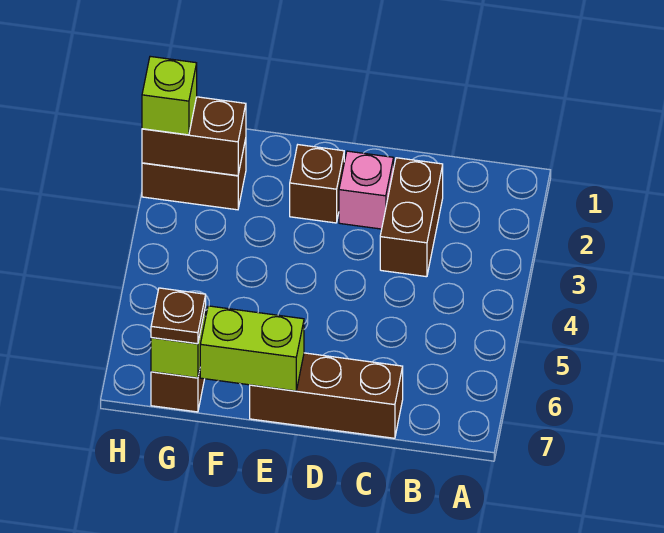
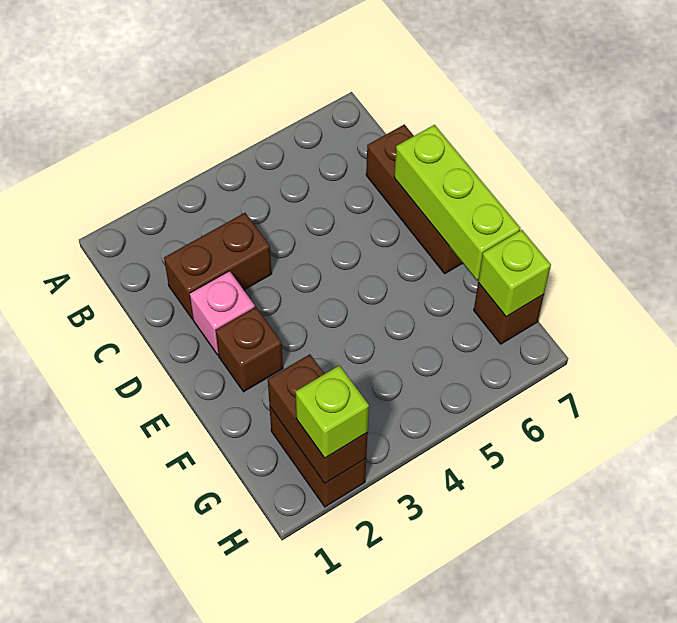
lime 1x2 brick [200,306,304,391] -> lime 1x3 brick [394,125,520,280]
brown 1x1 plate [151,288,206,344] -> none

